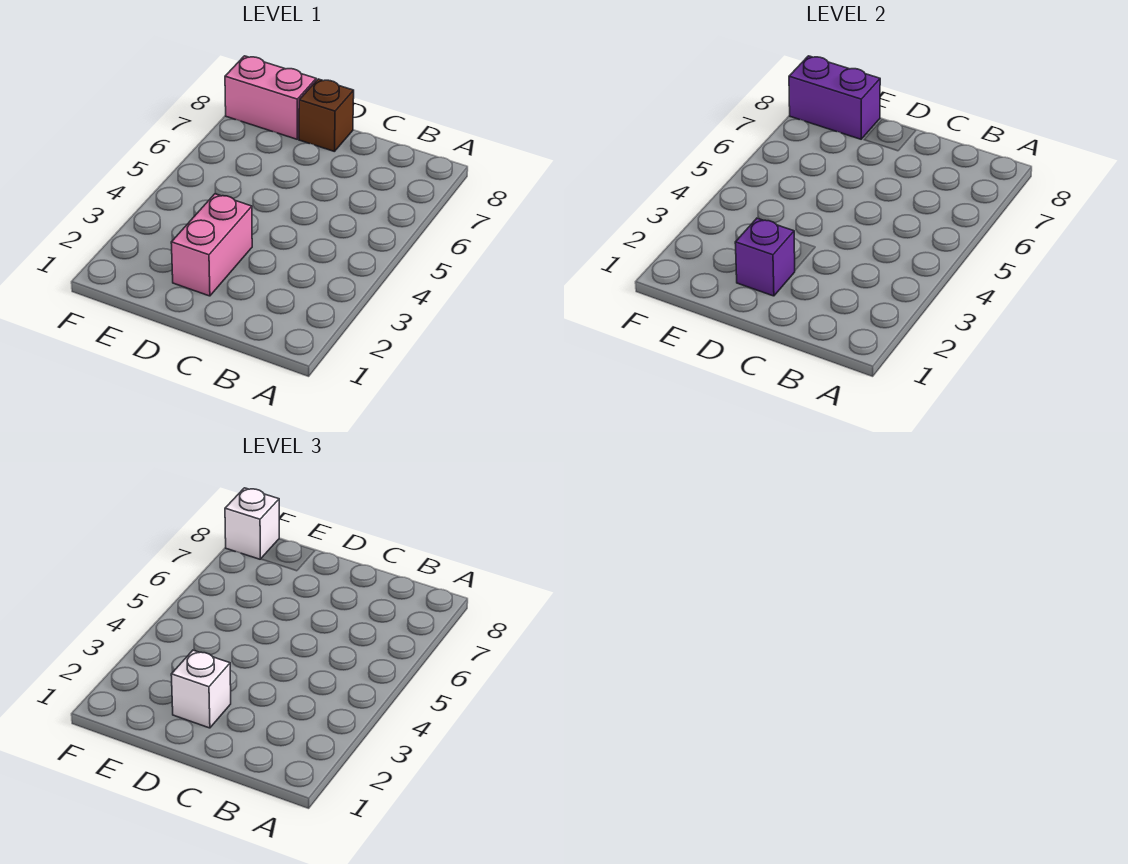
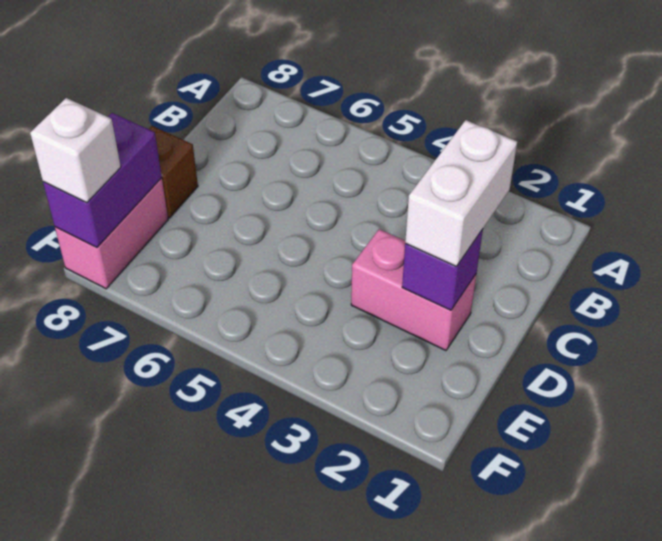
white 1x1 brick [171,650,231,728] -> white 1x2 brick [405,120,517,267]

